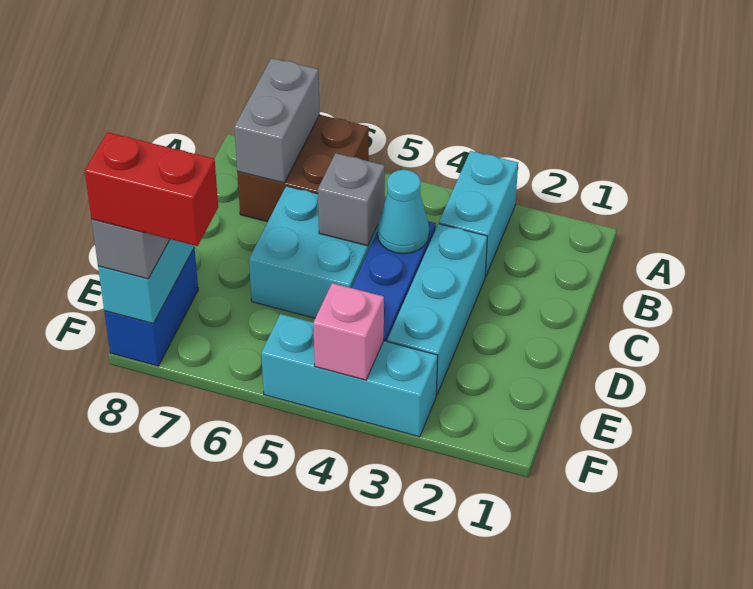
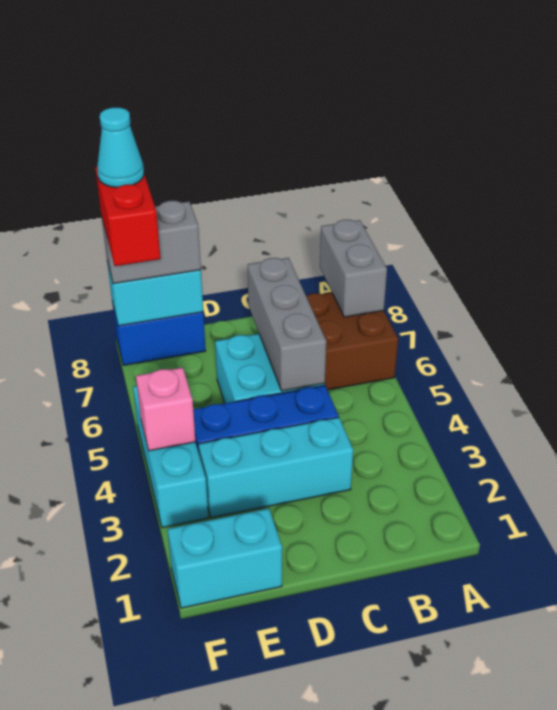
cyan 1x2 brick [439,151,518,277] -> cyan 1x2 brick moved to [168,508,282,608]
grey 1x2 brick [234,58,320,183] -> grey 1x2 brick turned to [320,220,387,317]
cyan 1x1 cone [377,170,429,254] -> cyan 1x1 cone moved to [97,108,144,187]
grey 1x1 brick [318,153,385,246] -> grey 1x3 brick [248,258,326,391]

